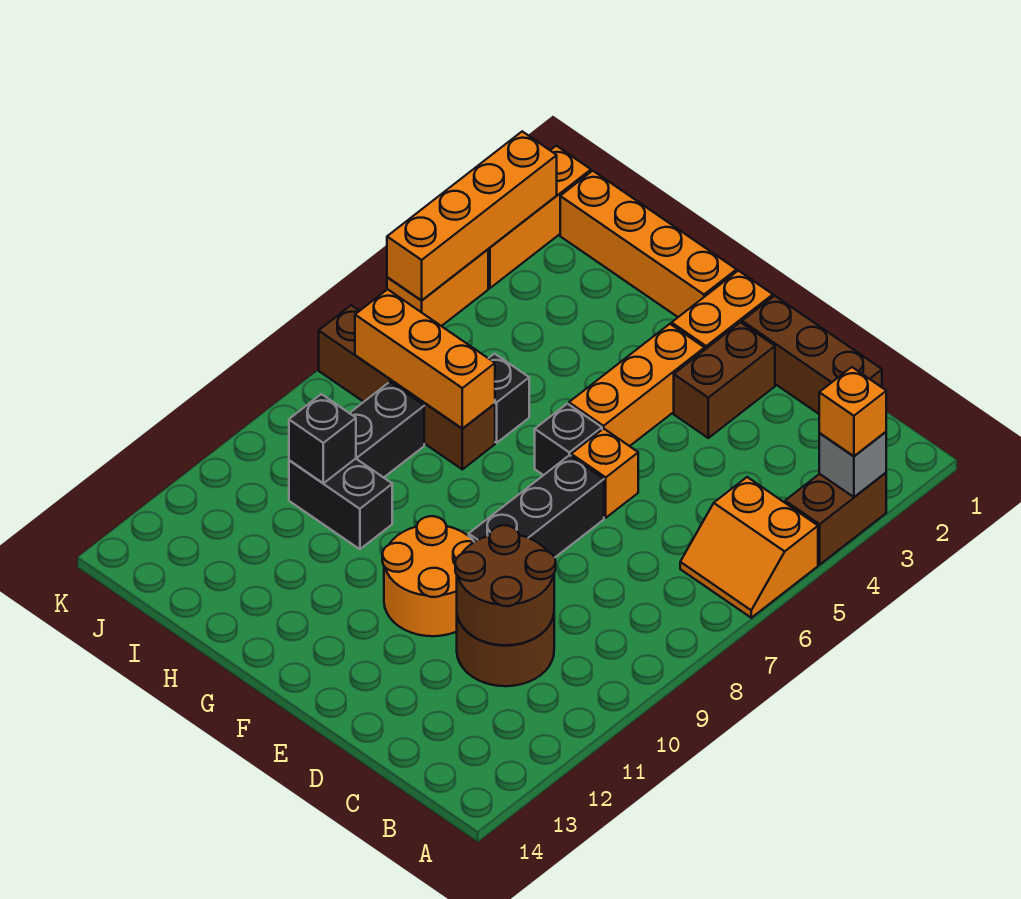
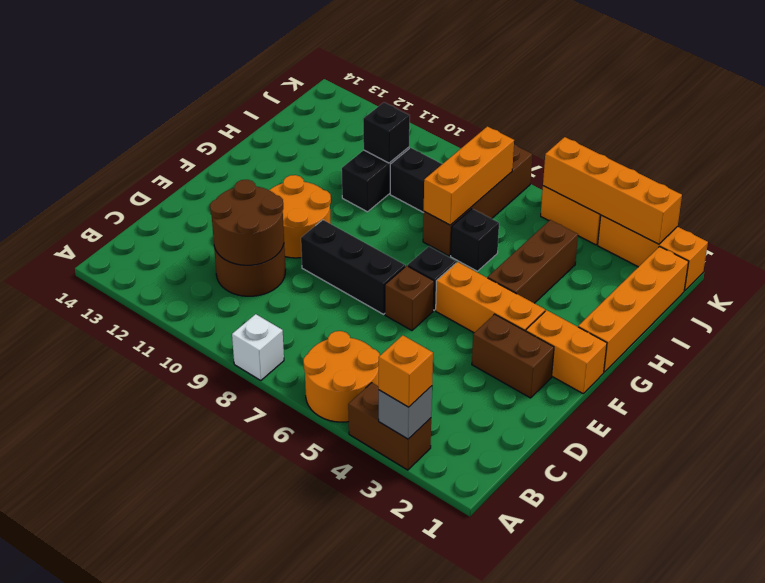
orange 2x2 slope [680,477,818,618] -> orange 2x2 round brick [303,331,380,422]
none -> white 1x1 brick [232,314,284,381]
brown 1x3 brick [742,296,882,414] -> brown 1x3 brick moved to [488,220,578,303]
orange 1x1 brick [571,429,638,518] -> brown 1x1 brick [385,266,434,330]

